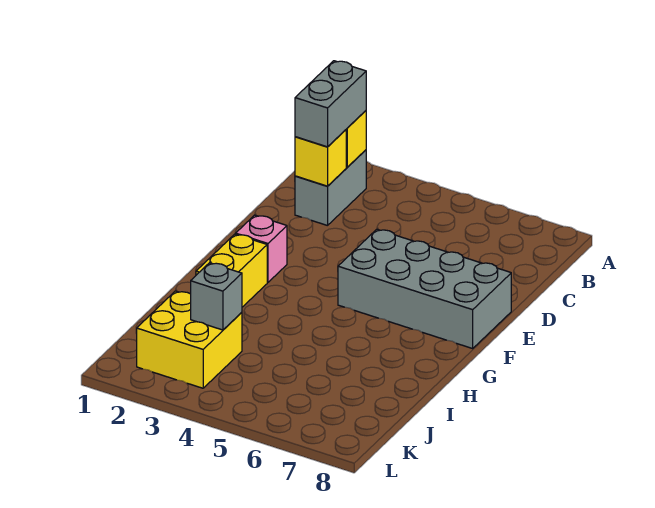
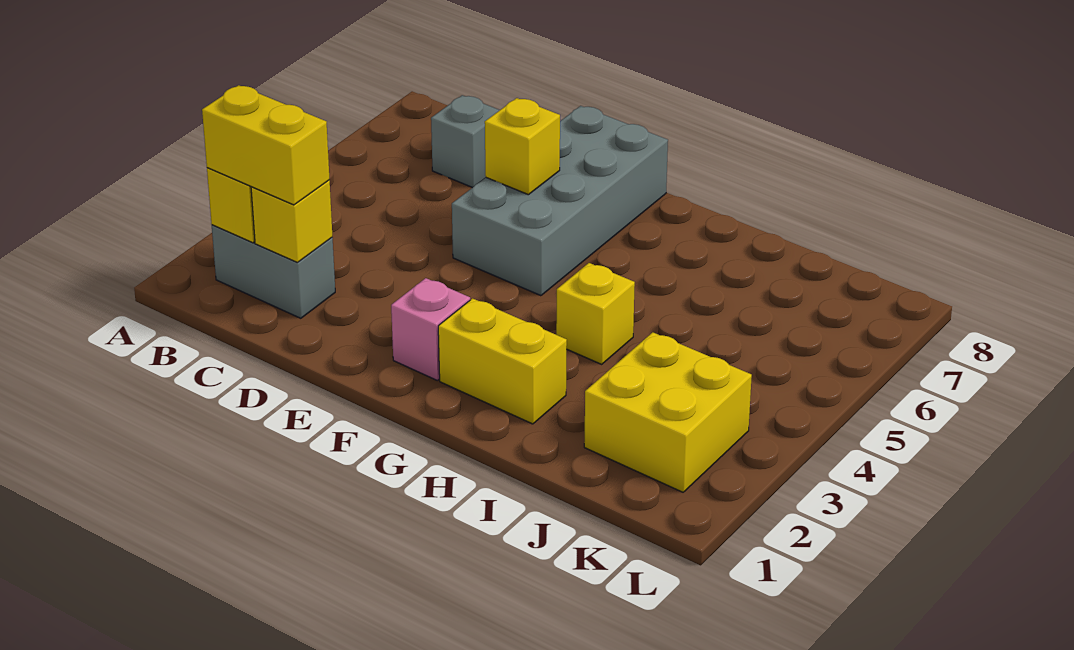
grey 1x2 brick [295,61,366,147] -> yellow 1x2 brick [202,85,330,205]
none -> yellow 1x1 brick [485,98,560,195]
none -> yellow 1x1 brick [556,263,635,364]
grey 1x1 brick [191,263,242,330] -> grey 1x1 brick moved to [431,95,500,188]

